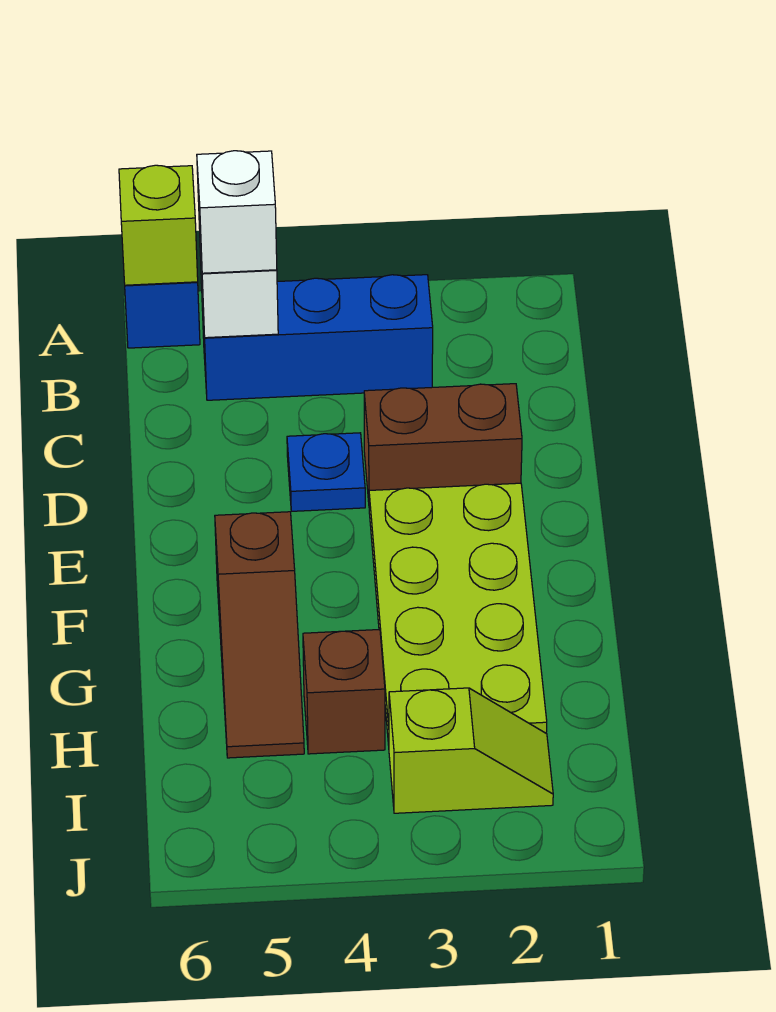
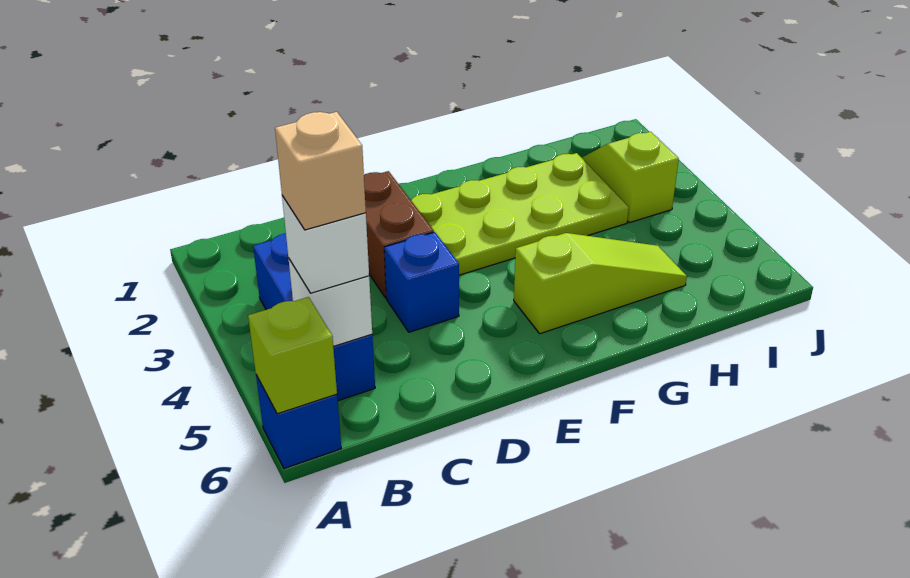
none -> tan 1x1 brick [275,112,366,230]
blue 1x1 plate [287,433,365,511] -> blue 1x1 brick [384,232,459,332]
brown 1x3 slope [215,512,304,758] -> lime 1x3 slope [514,233,687,334]
brown 1x1 brick [303,629,385,754] -> none

